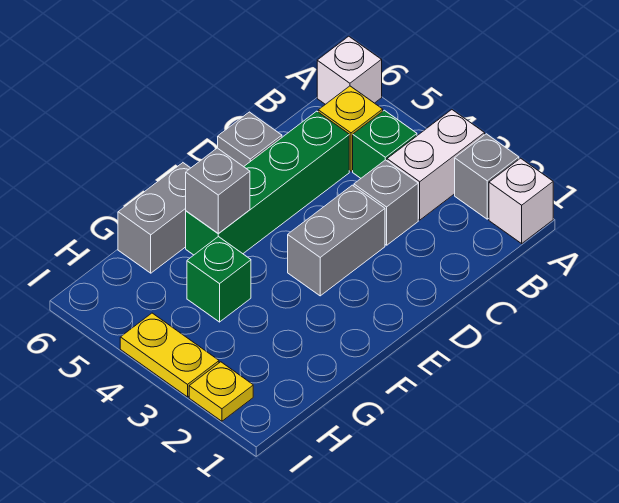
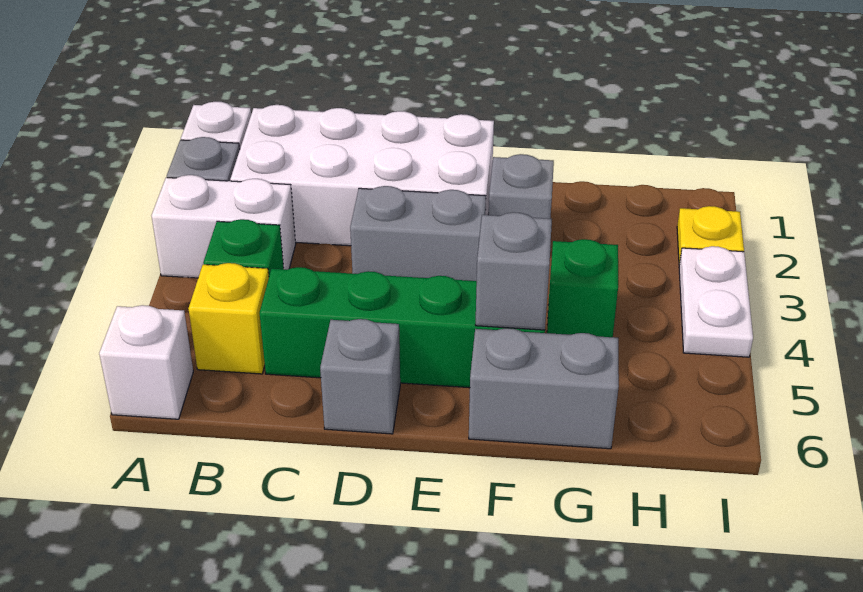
none -> white 2x4 brick [230,105,494,246]
grey 1x1 brick [354,160,418,245] -> grey 1x1 brick moved to [489,154,554,219]
yellow 1x2 plate [120,313,219,397] -> white 1x2 plate [679,246,753,357]

